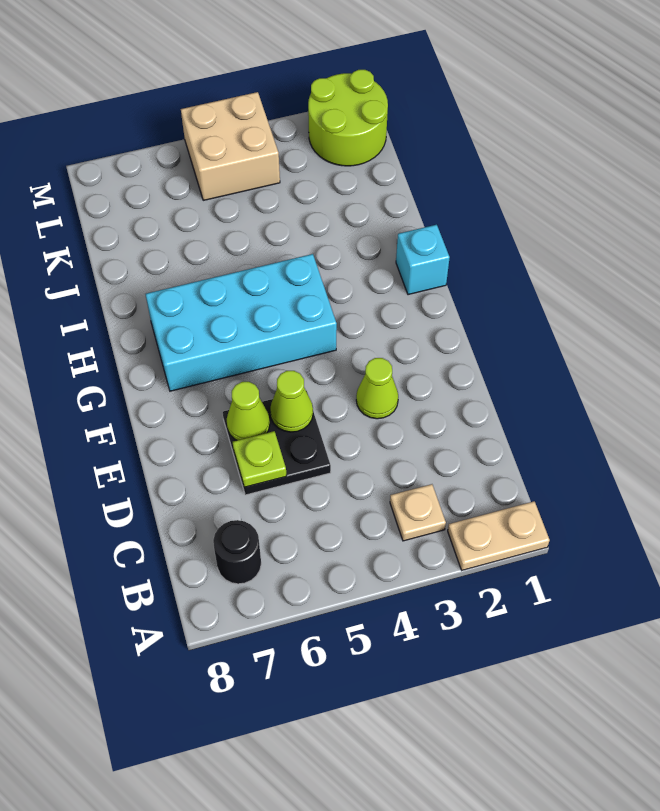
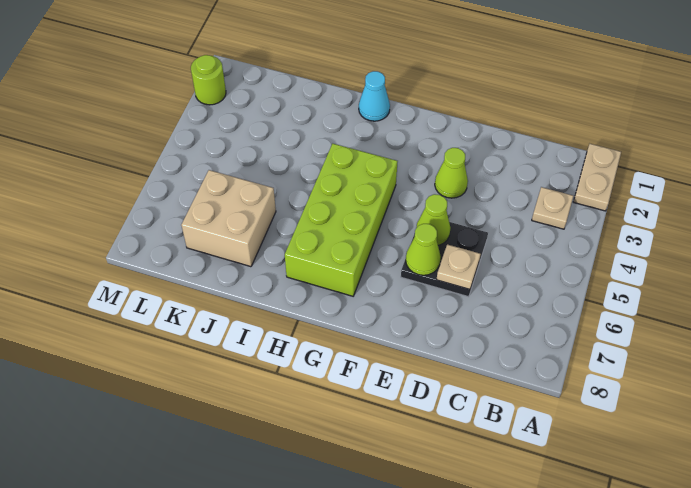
black 1x1 round brick [213,520,261,584] -> none
lime 1x1 plate [233,431,286,487] -> tan 1x1 plate [437,244,481,289]
cyan 2x4 brick [146,254,337,391] -> lime 2x4 brick [285,144,398,296]
cyan 1x1 brick [396,225,450,295] -> cyan 1x1 cone [359,71,390,121]
lime 2x2 round brick [308,70,388,166] -> lime 1x1 round brick [191,55,226,105]
tan 2x2 brick [181,92,280,200] -> tan 2x2 brick moved to [181,170,276,267]

